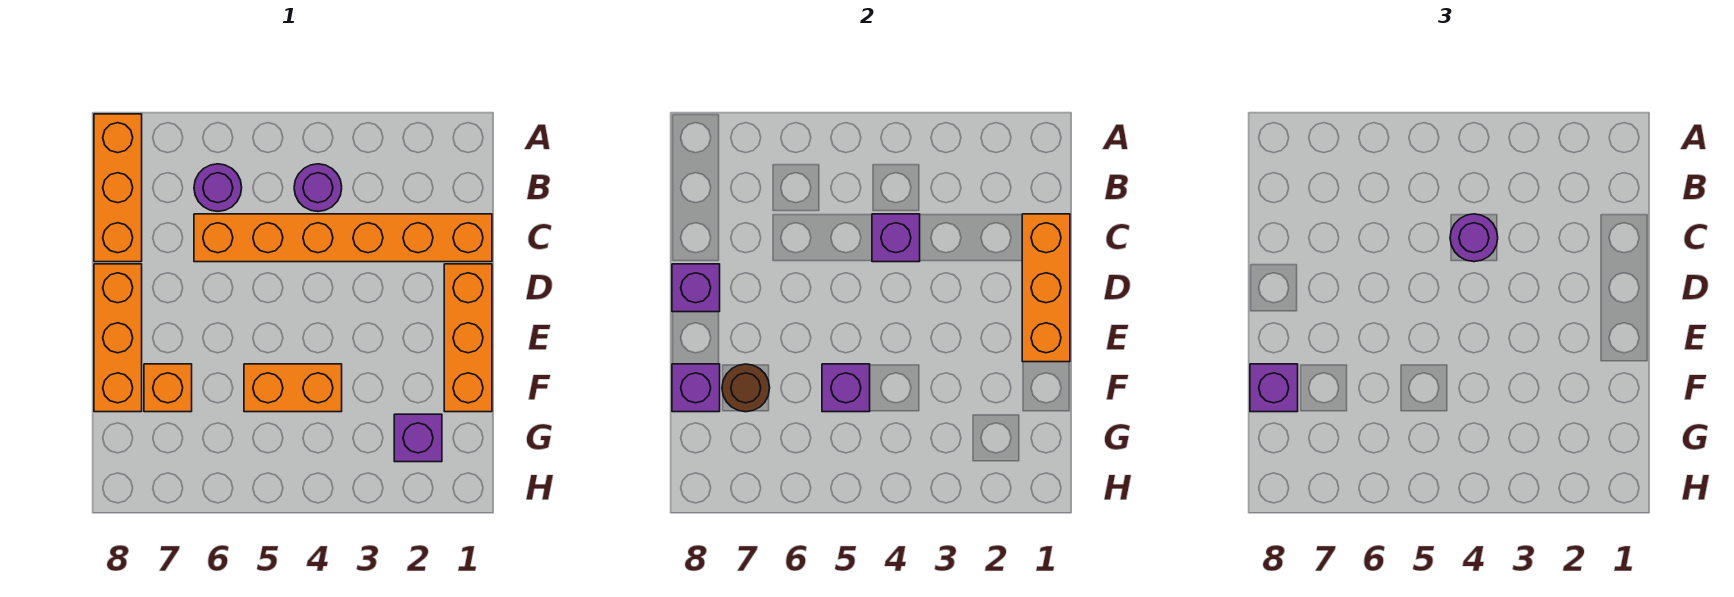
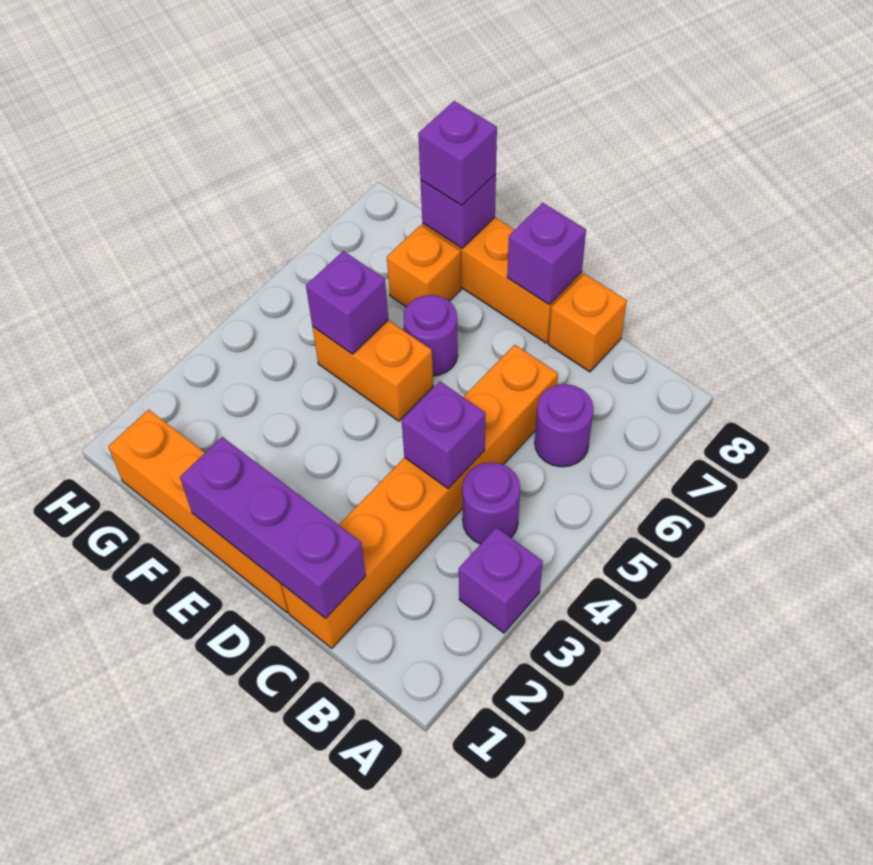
orange 1x3 brick [94,114,142,262] -> orange 1x1 brick [549,274,627,372]
orange 1x3 brick [1022,214,1070,362] -> purple 1x3 brick [180,437,366,618]
purple 1x1 round brick [1450,214,1498,262] -> purple 1x1 round brick moved to [403,295,458,376]
orange 1x3 brick [444,264,492,412] -> orange 1x4 brick [108,410,288,613]
orange 1x2 brick [244,364,342,412] -> orange 1x2 brick turned to [313,320,433,421]
brown 1x1 round brick [722,364,770,412] -> none
purple 1x1 brick [394,414,442,462] -> purple 1x1 brick moved to [459,527,543,633]

